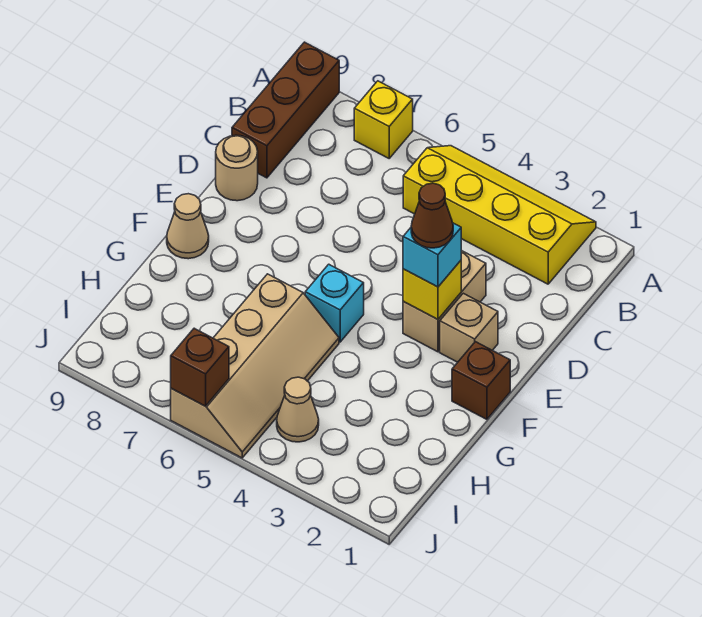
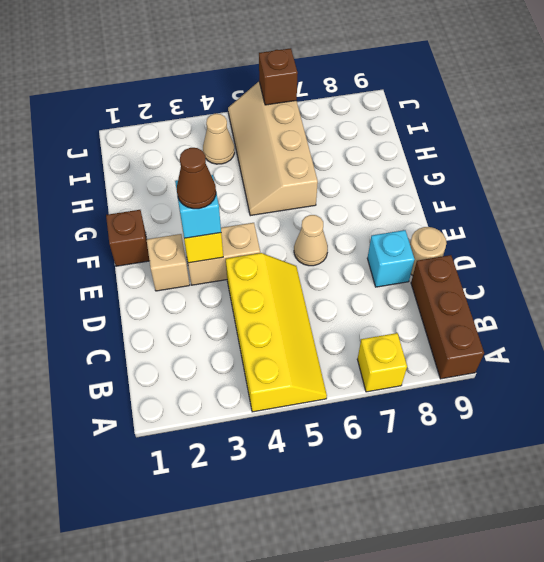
yellow 2x4 slope [403,146,596,284] -> yellow 2x4 slope turned to [226,253,327,412]
tan 1x2 brick [403,250,486,352] -> tan 1x2 brick turned to [186,223,260,285]
cyan 1x1 brick [305,264,364,342] -> cyan 1x1 brick moved to [367,230,415,287]
tan 1x1 cone [167,194,209,259] -> tan 1x1 cone moved to [294,215,328,266]

